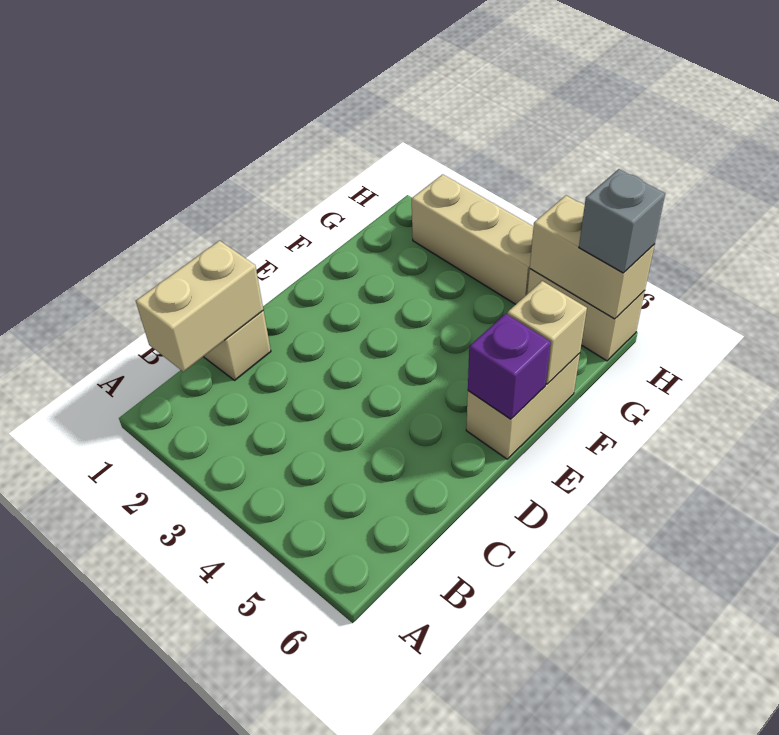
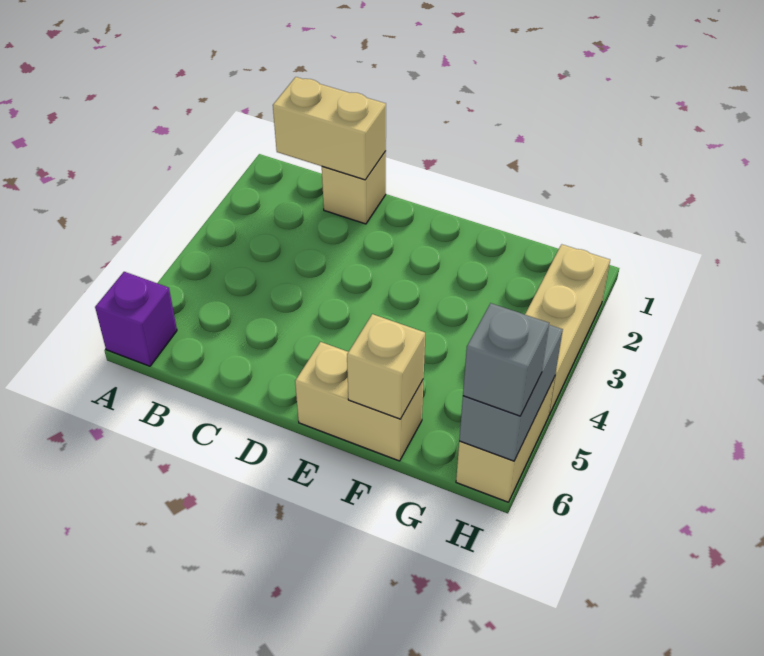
purple 1x1 brick [468,314,551,419] -> purple 1x1 brick moved to [95,272,177,366]
tan 1x2 brick [530,196,655,319] -> grey 1x2 brick [459,325,563,461]

